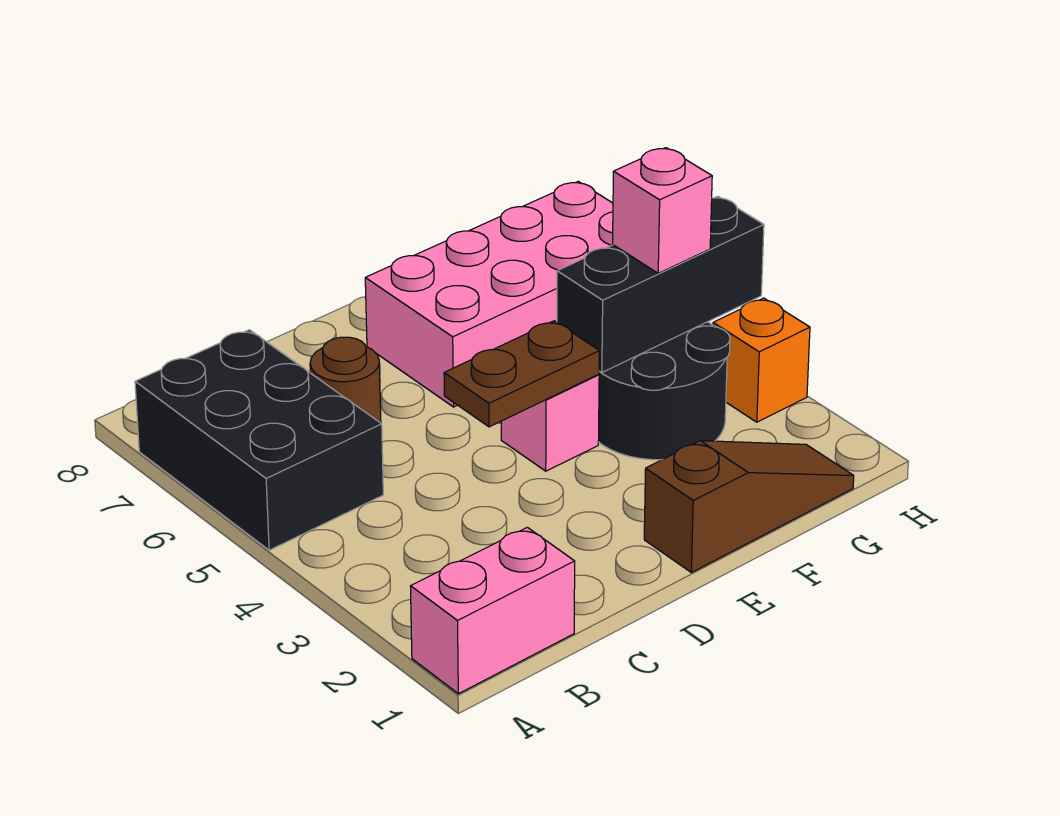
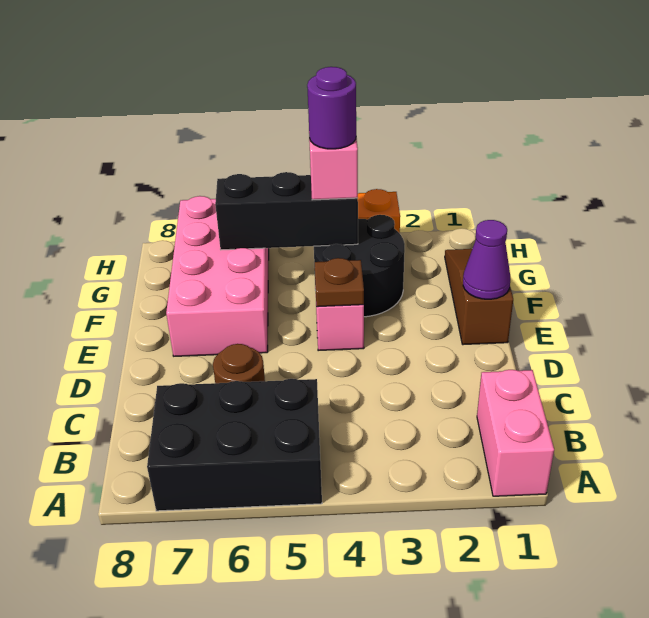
brown 1x2 plate [444,321,599,427] -> brown 1x1 plate [314,258,364,307]
none -> purple 1x1 cone [463,220,510,299]
black 1x3 brick [557,197,764,372] -> black 1x3 brick turned to [215,172,358,250]
none -> purple 1x1 round brick [307,67,356,149]

